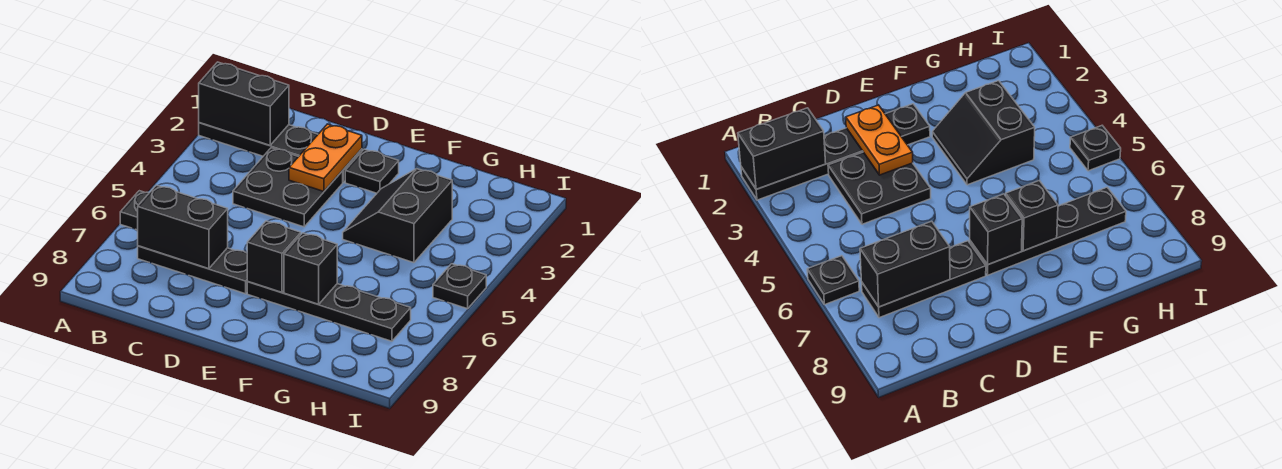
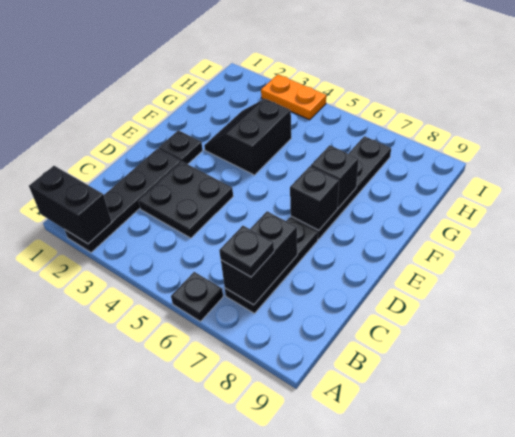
black 1x2 brick [199,62,289,145] -> black 1x2 brick turned to [29,166,112,244]
orange 1x2 plate [289,124,362,192] -> orange 1x2 plate moved to [261,74,326,120]
black 2x2 slope [343,169,452,263] -> black 2x2 slope turned to [204,99,291,175]
black 1x1 plate [433,264,486,309] -> black 1x1 plate moved to [219,226,274,277]

